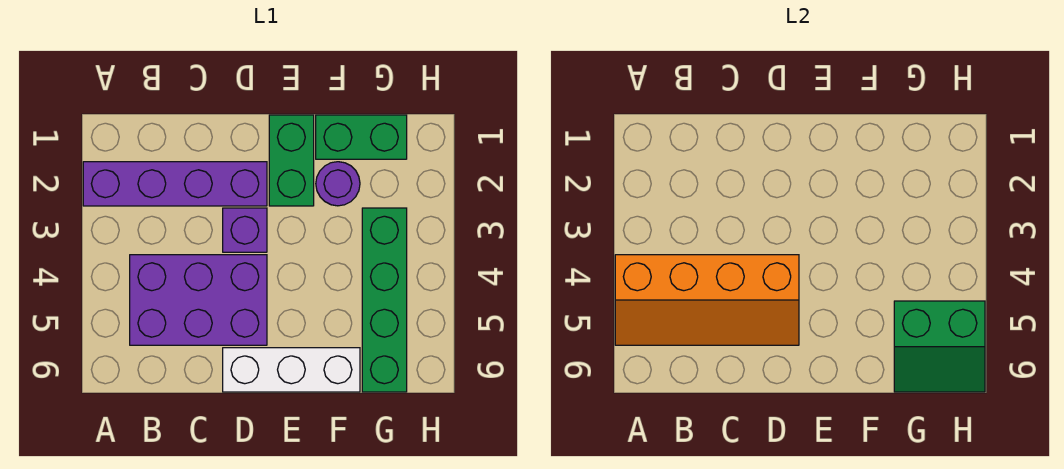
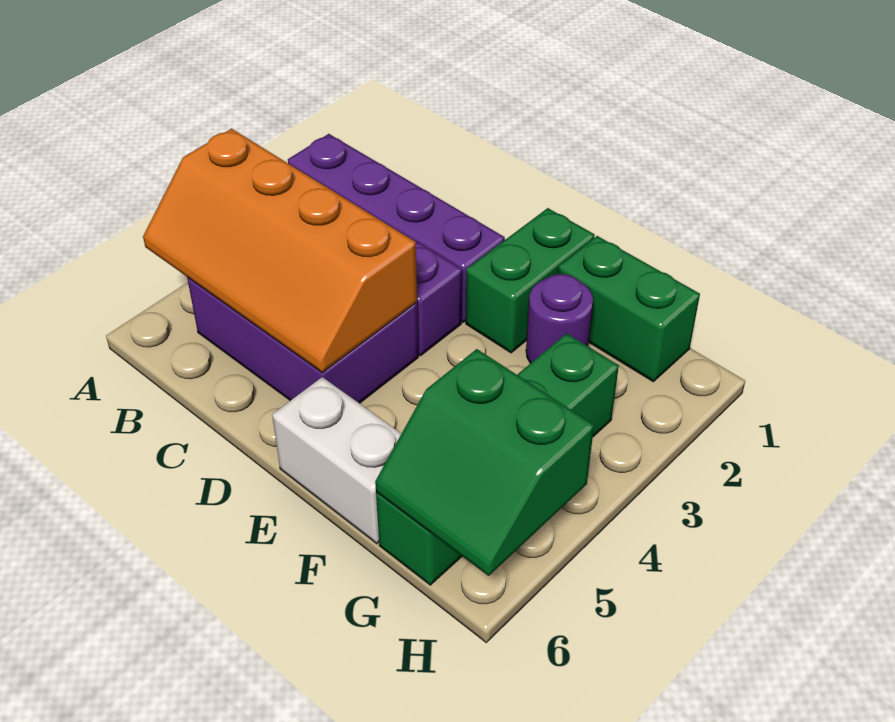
white 1x3 brick [223,348,360,392] -> white 1x2 brick [272,377,402,544]

